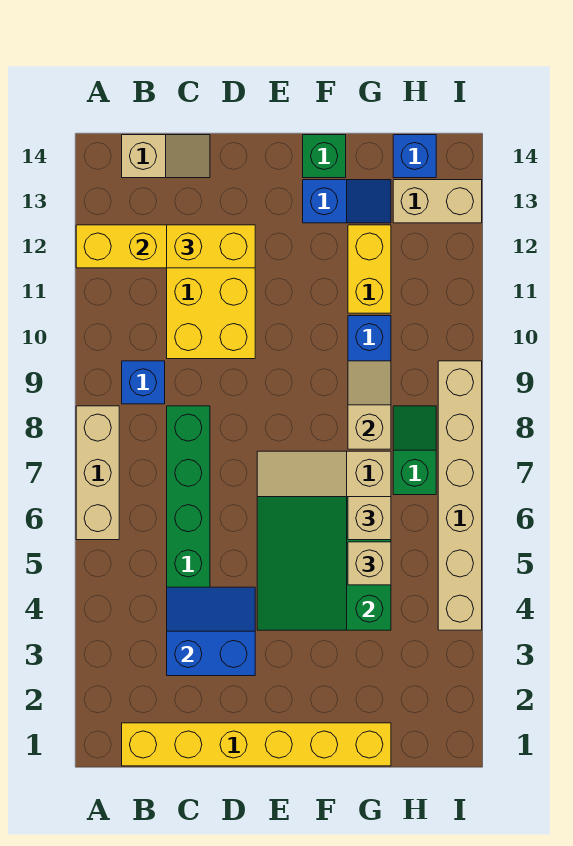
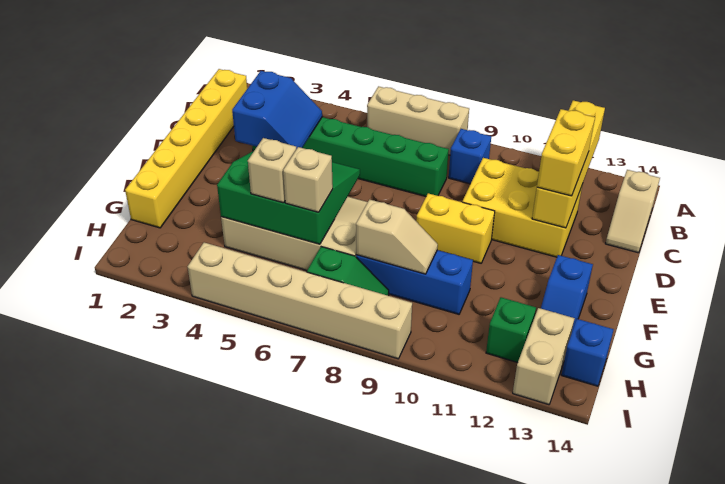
green 1x1 brick [303,135,346,178] -> green 1x1 brick moved to [486,297,536,363]
yellow 1x2 brick [348,225,391,313] -> yellow 1x2 brick moved to [416,193,495,263]

